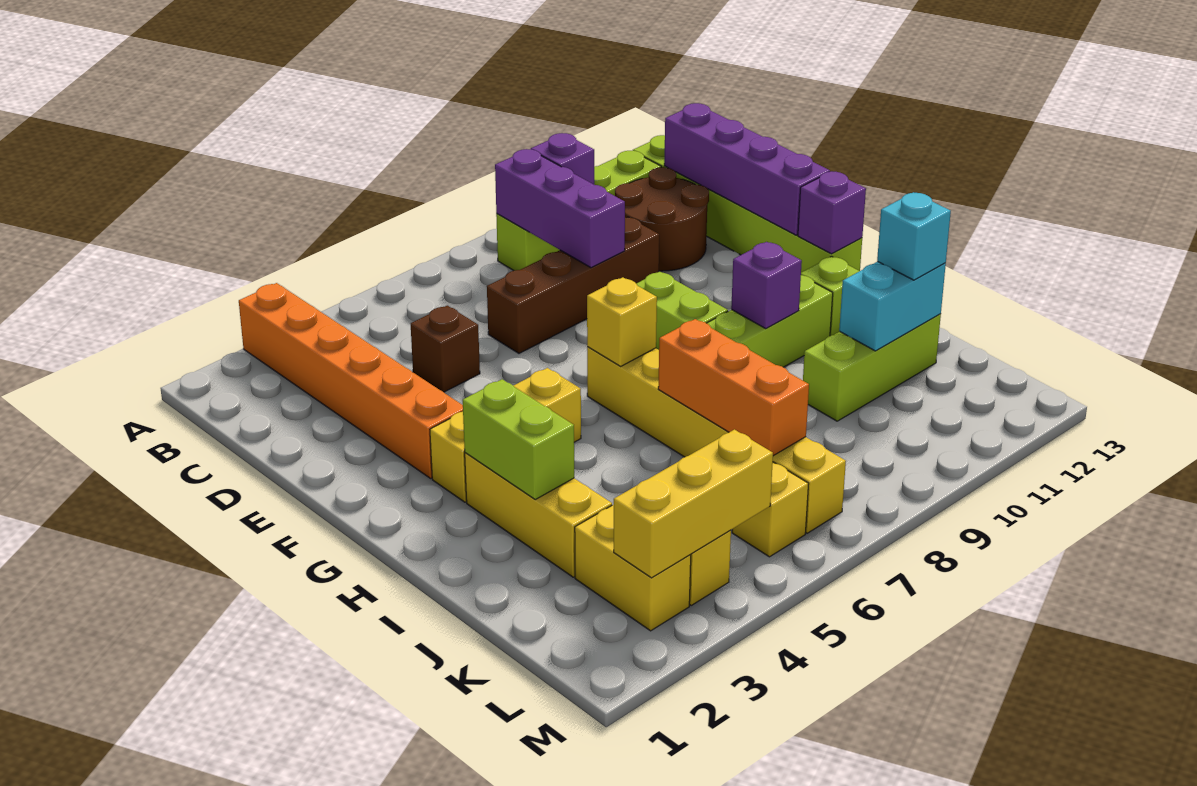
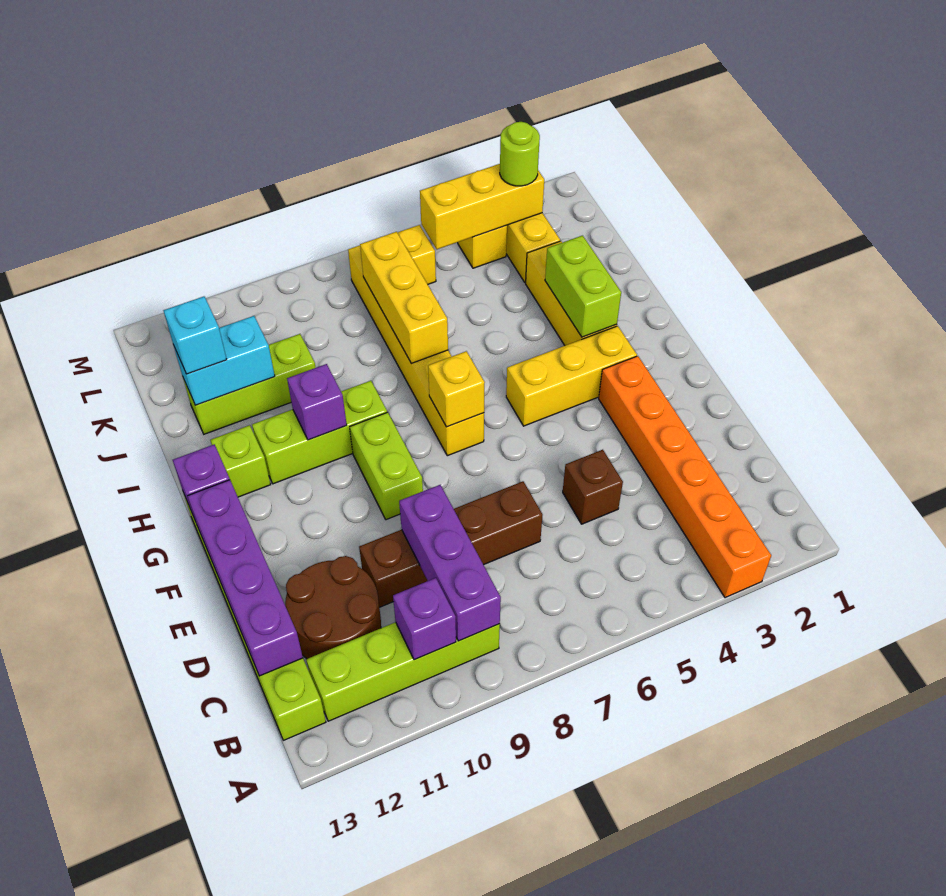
orange 1x3 brick [658,319,809,456] -> yellow 1x3 brick [360,232,448,364]
none -> lime 1x1 round brick [500,122,540,186]

